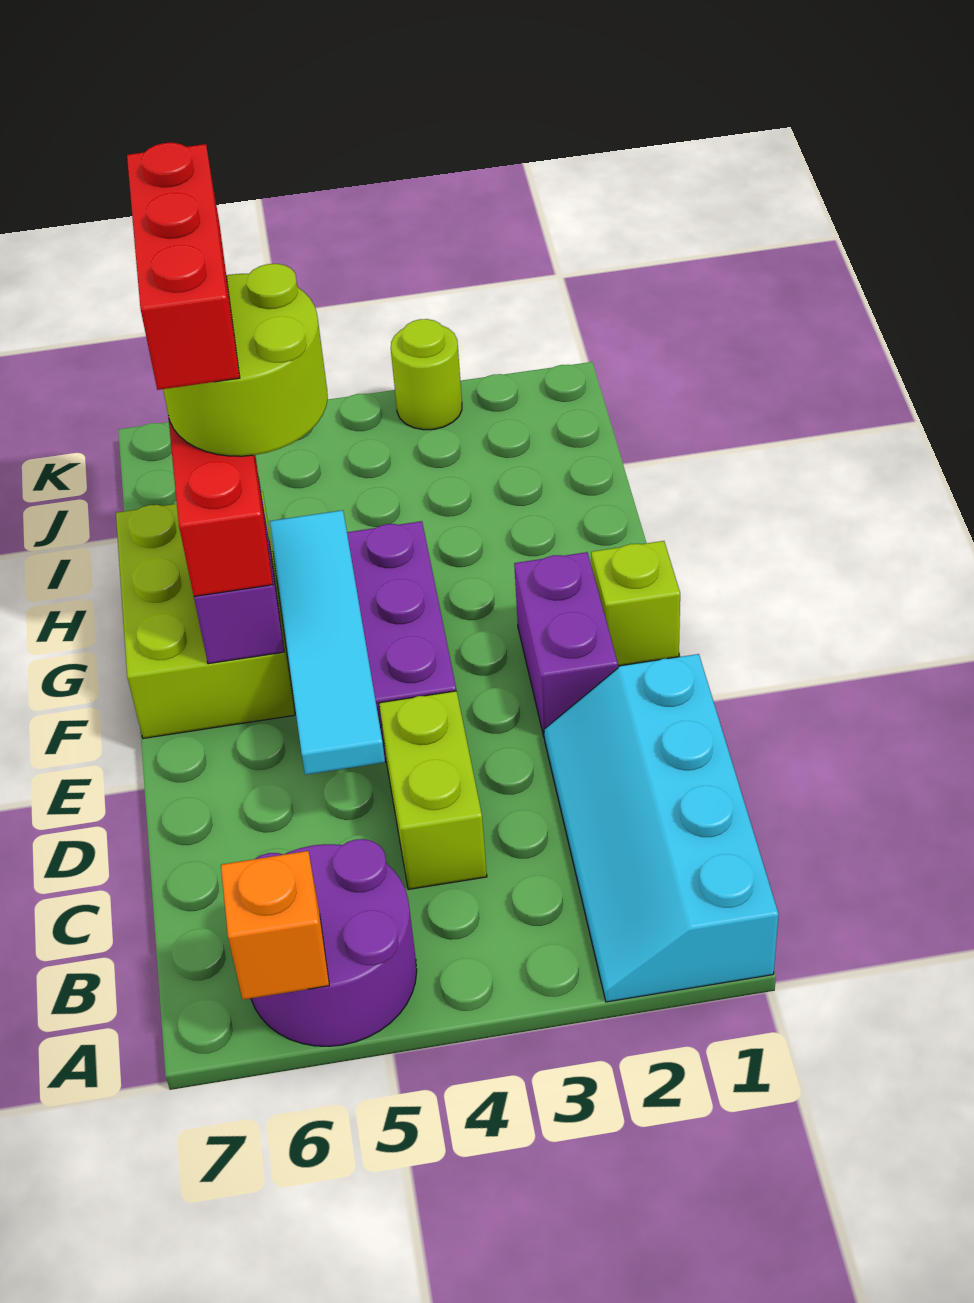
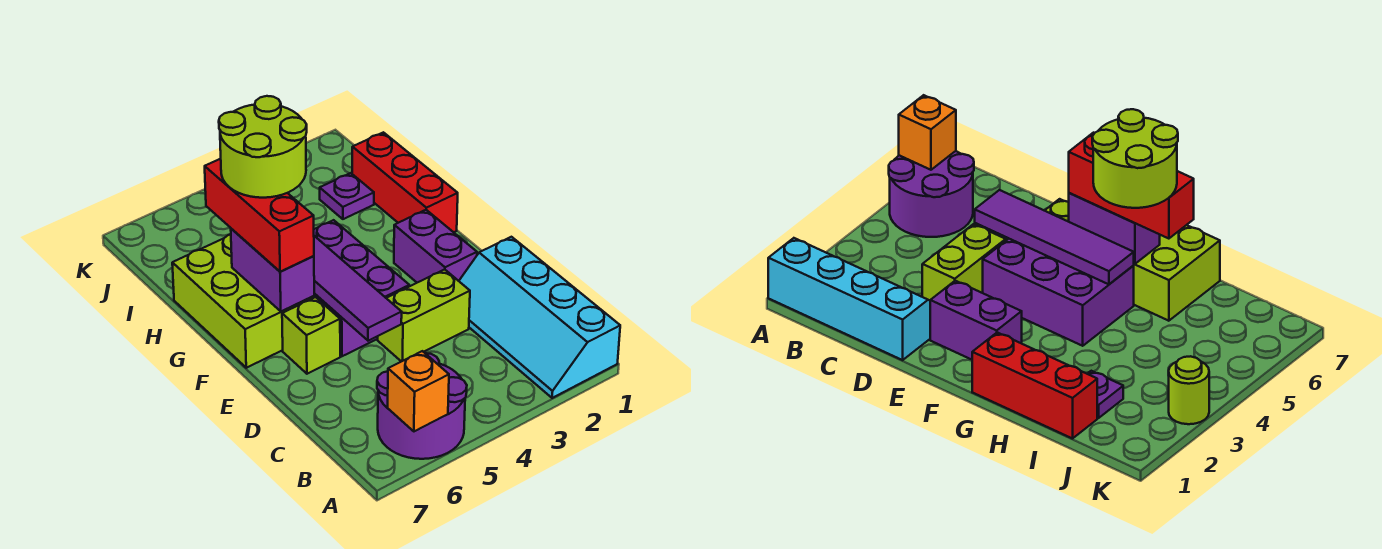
lime 1x2 brick [379,691,487,890] -> lime 1x2 brick turned to [378,269,470,362]
cyan 1x4 tile [270,510,385,775] -> purple 1x4 tile [314,236,402,341]
lime 1x1 brick [591,541,680,666] -> lime 1x1 brick moved to [282,297,340,374]
red 1x3 brick [127,143,240,390] -> red 1x3 brick moved to [352,132,458,232]
none -> purple 1x1 plate [320,173,374,219]

